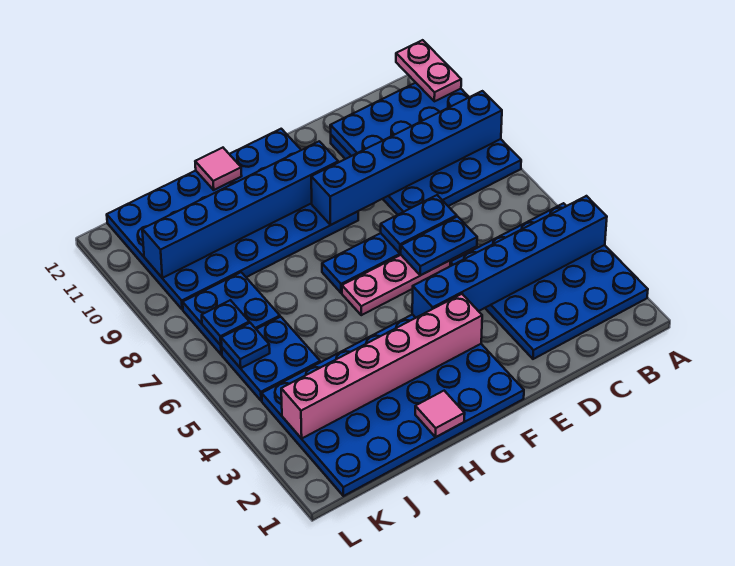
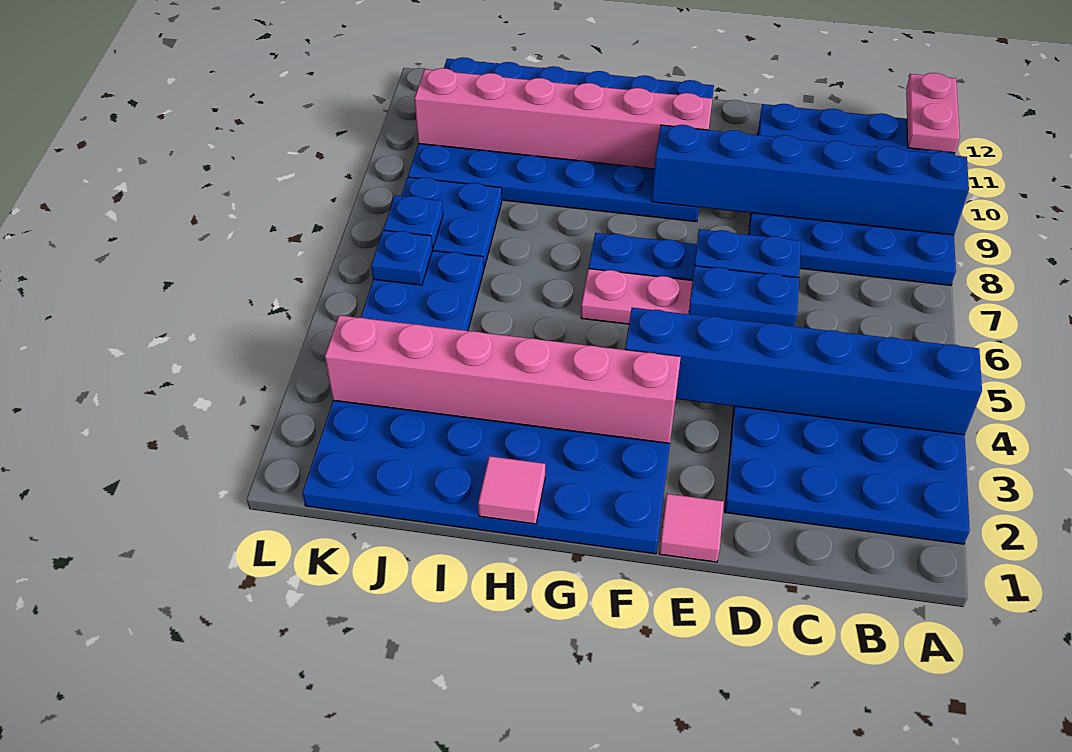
blue 1x6 brick [142,141,338,278] -> pink 1x6 brick [414,68,713,169]
pink 1x1 tile [195,148,242,190] -> pink 1x1 tile moved to [659,494,724,562]

